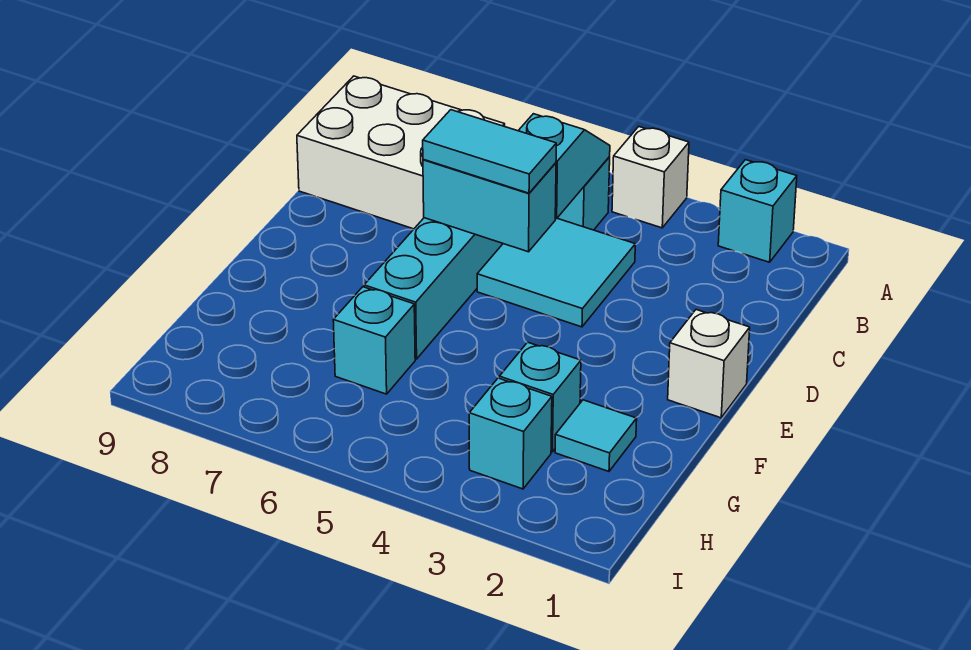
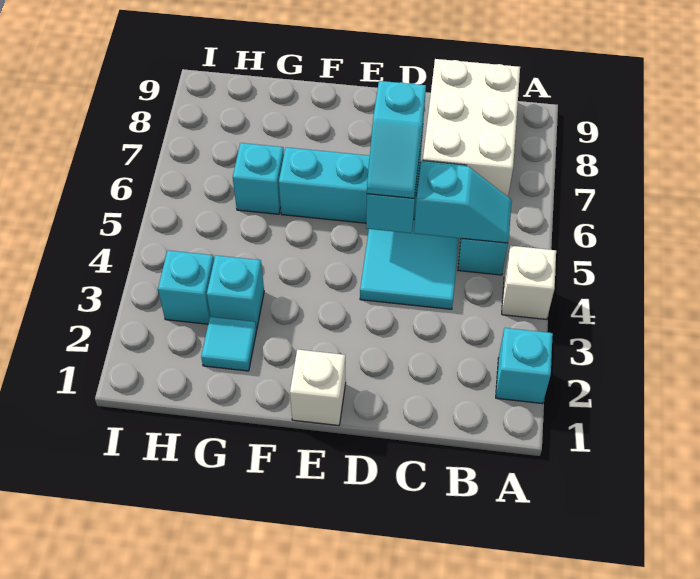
cyan 1x2 tile [423,110,556,193] -> cyan 1x2 slope [367,81,426,198]

